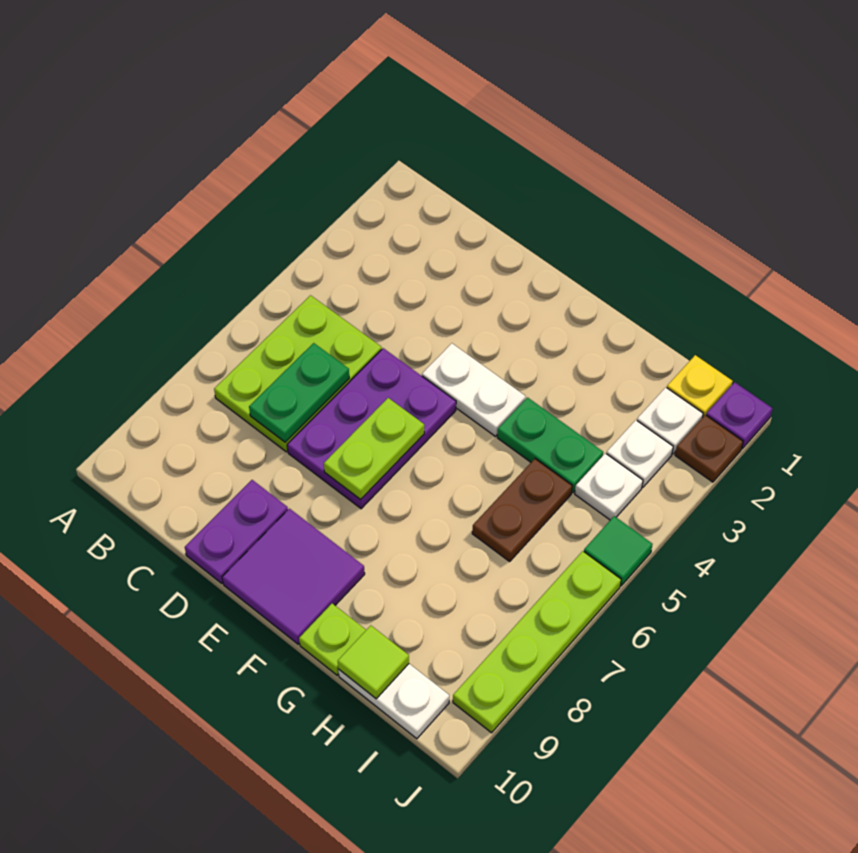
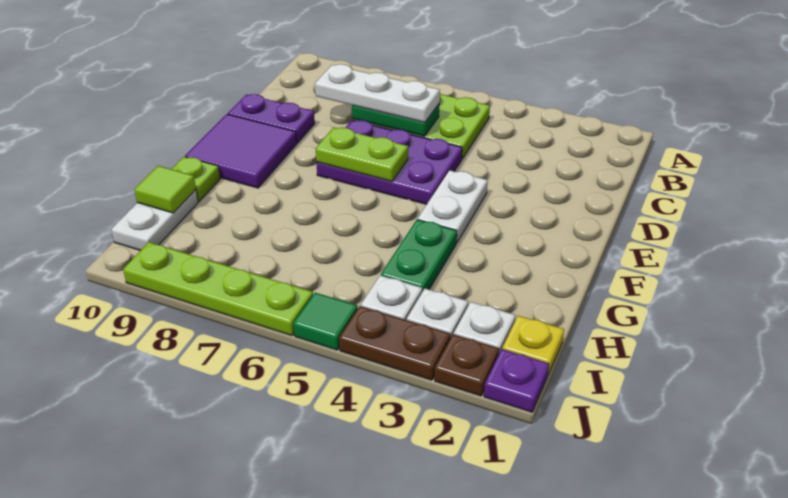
none -> white 1x3 plate [315,64,440,122]
brown 1x2 plate [472,459,572,561] -> brown 1x2 plate moved to [339,306,451,380]

